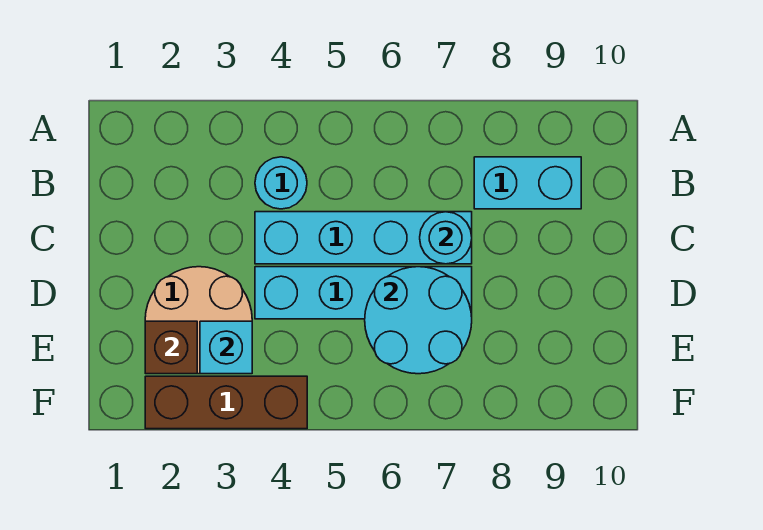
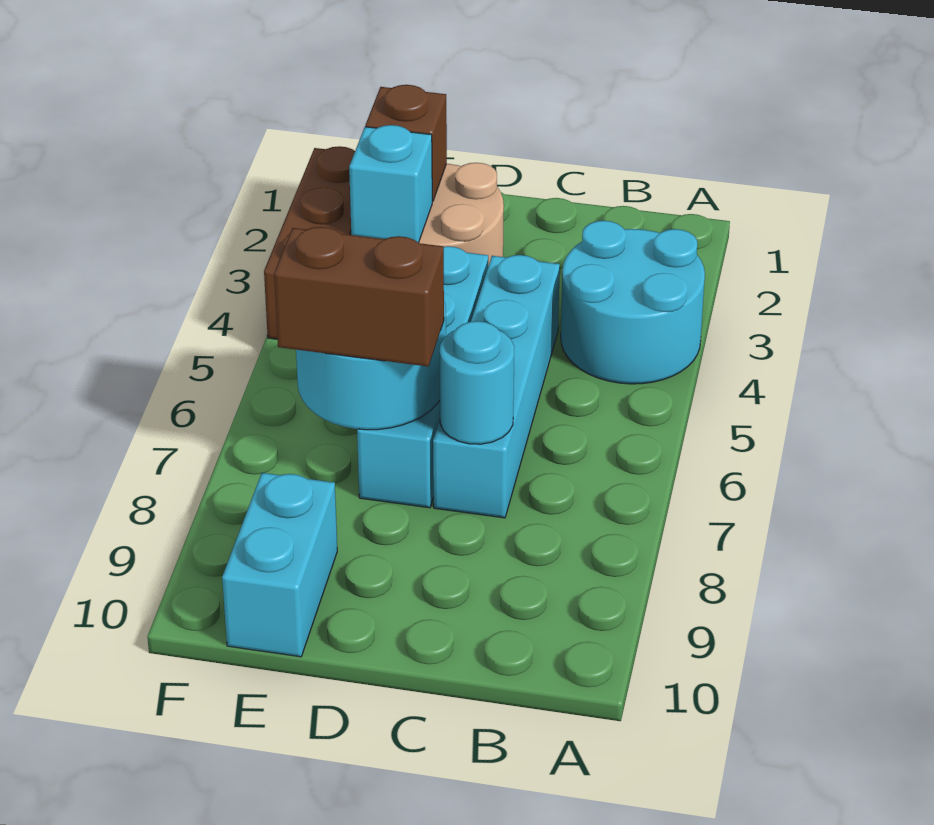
cyan 1x1 round brick [255,157,307,209] -> cyan 2x2 round brick [561,221,705,384]
cyan 1x2 brick [474,157,581,209] -> cyan 1x2 brick moved to [222,473,337,657]
none -> brown 1x2 brick [274,227,444,367]

